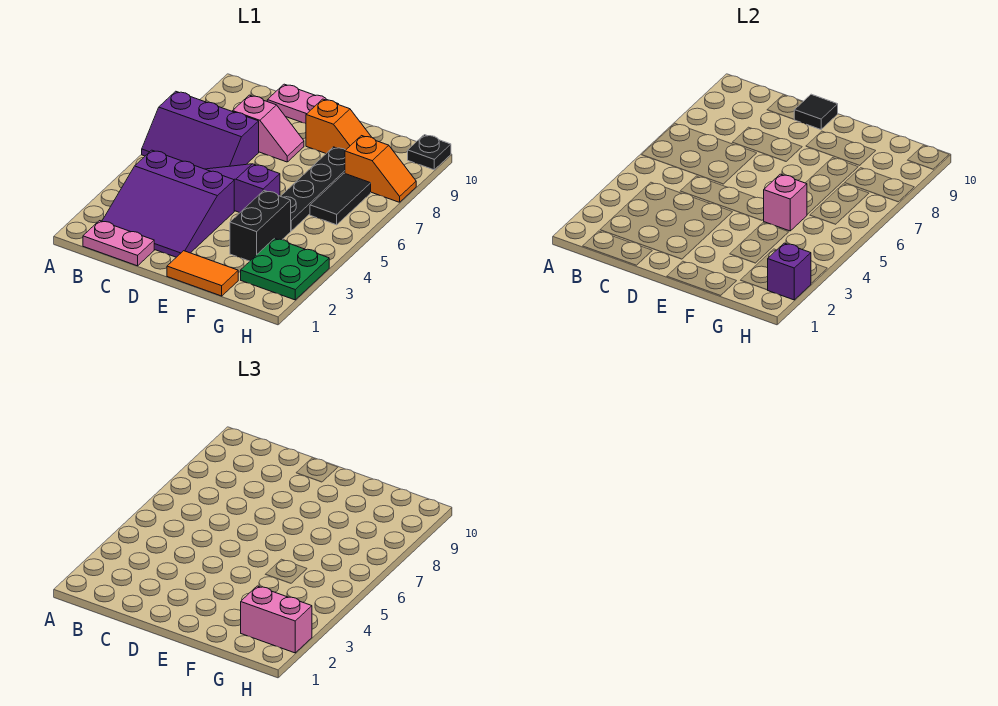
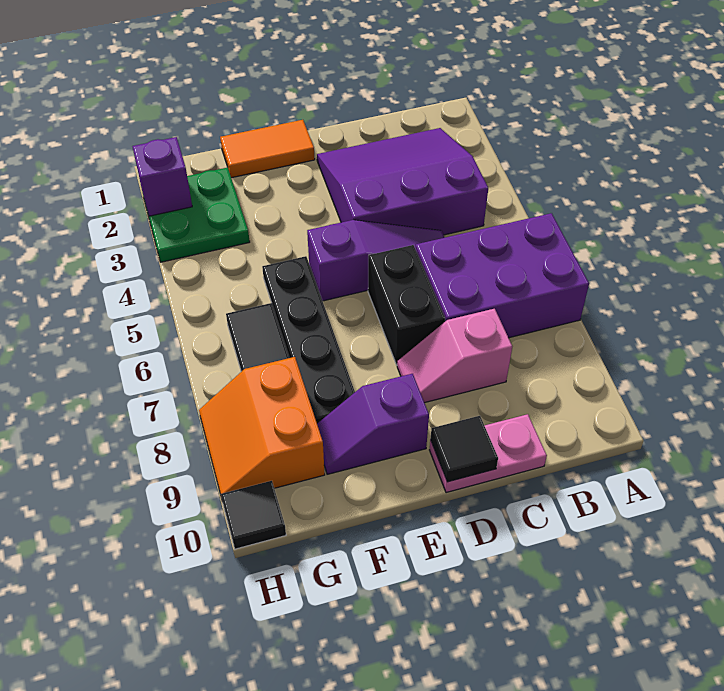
purple 2x3 slope [142,91,259,169] -> purple 2x3 brick [416,213,589,338]
pink 1x2 plate [83,221,154,266] -> none
orange 1x2 slope [306,99,371,153] -> purple 1x2 slope [317,374,429,474]
black 1x2 brick [230,191,291,261] -> black 1x2 brick moved to [368,245,445,365]
pink 1x1 brick [764,174,807,231] -> none
pink 1x2 brick [241,586,312,653] -> none
orange 1x2 slope [345,136,416,202] -> orange 2x2 slope [199,357,325,494]
black 1x1 plate [408,135,451,170] -> black 1x1 tile [221,481,286,549]

